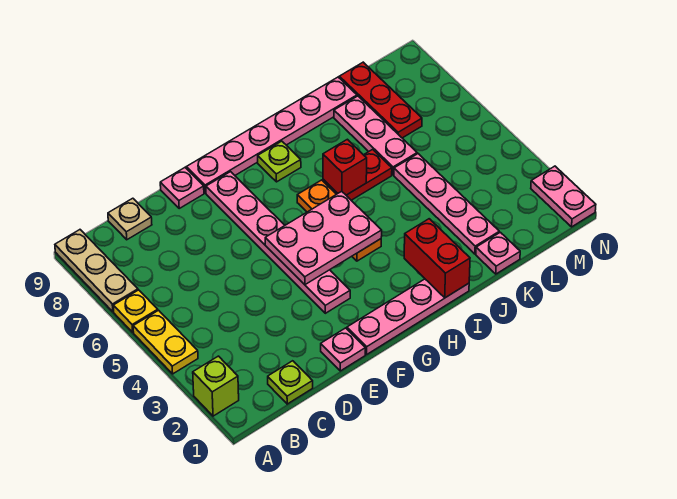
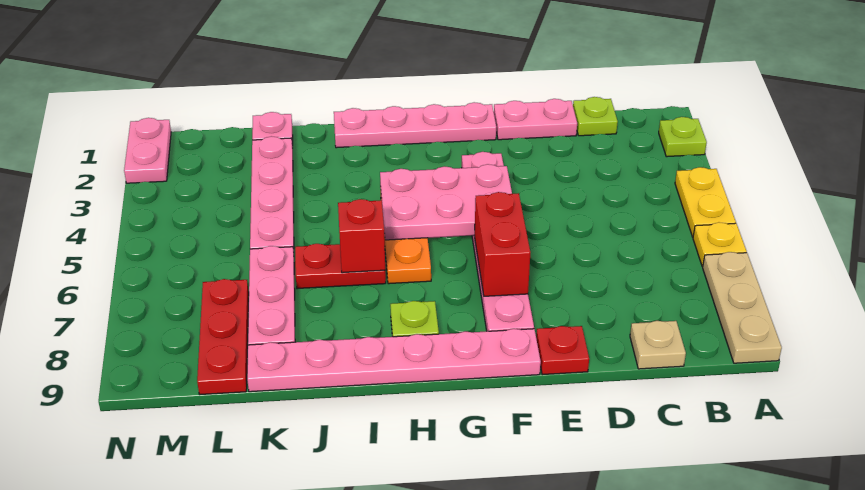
lime 1x1 brick [193,356,239,416] -> lime 1x1 plate [659,117,707,157]
pink 1x1 plate [321,328,365,371] -> pink 1x2 plate [494,99,577,140]
pink 1x1 plate [160,168,204,208] -> red 1x1 plate [536,326,589,375]
red 1x2 brick [404,219,470,298] -> red 1x2 brick moved to [474,192,530,296]

